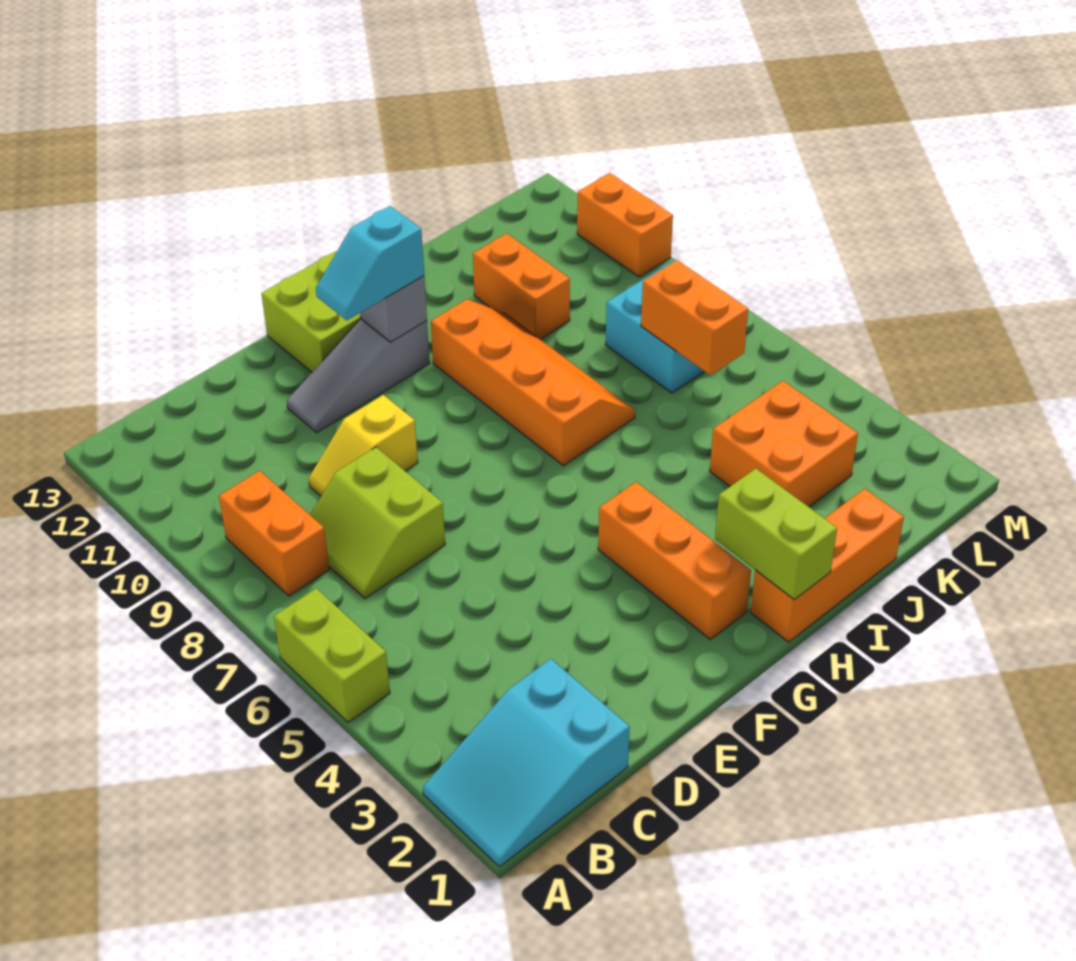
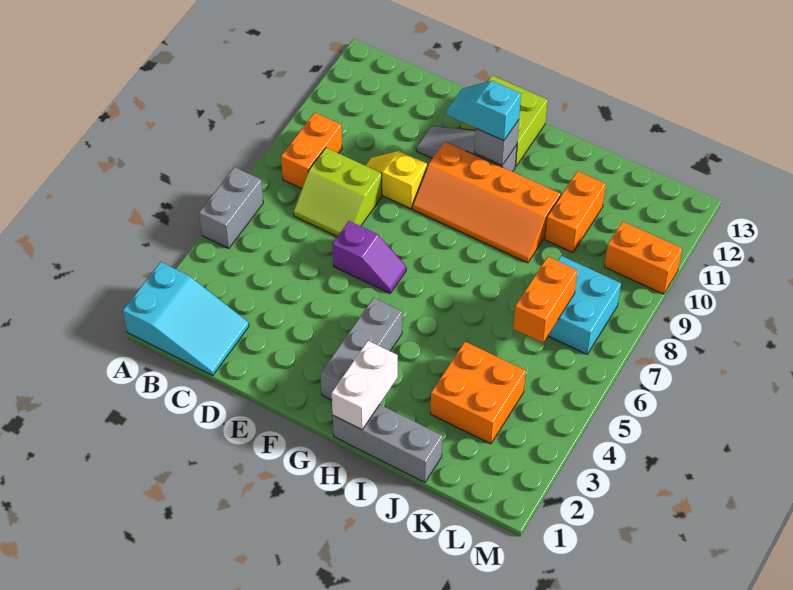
cyan 2x3 slope [423,659,630,867] -> cyan 2x3 slope turned to [123,262,249,375]
lime 1x2 brick [274,588,390,722] -> grey 1x2 brick [199,167,263,249]
lime 2x2 slope [310,447,445,598] -> lime 2x2 slope turned to [293,148,382,237]
none -> purple 1x2 slope [332,221,406,293]
orange 1x3 brick [598,482,751,639] -> grey 1x3 brick [320,298,402,400]
orange 1x3 brick [751,489,904,642] -> grey 1x3 brick [333,404,442,482]
lime 1x2 brick [715,469,837,600] -> white 1x2 brick [332,341,398,430]
orange 2x4 slope [431,299,635,466] -> orange 2x4 slope turned to [413,142,561,263]
orange 1x2 brick [577,173,673,277] -> orange 1x2 brick turned to [605,221,682,294]

